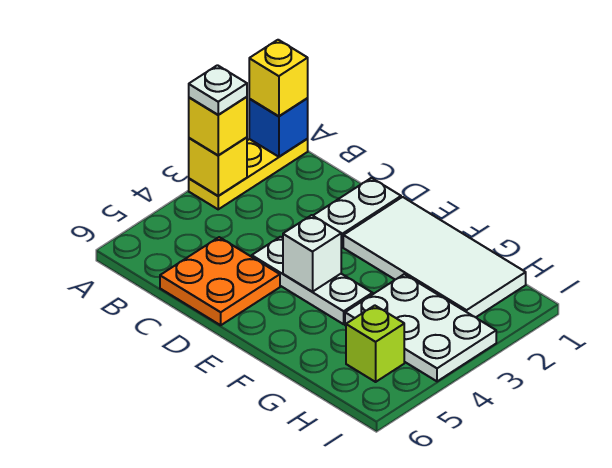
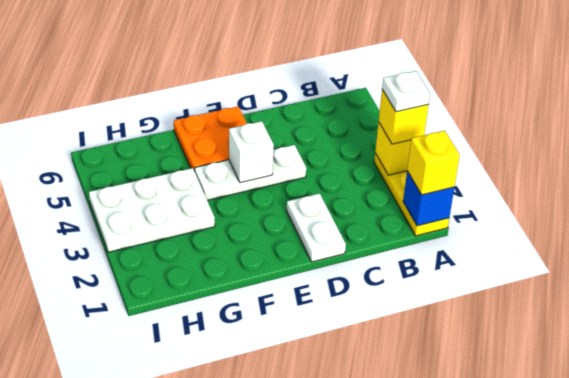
orange 2x2 plate [160,237,280,325] -> orange 2x2 plate moved to [174,106,247,171]
white 2x4 tile [343,197,526,317] -> none
lime 1x1 brick [346,305,404,382] -> none

